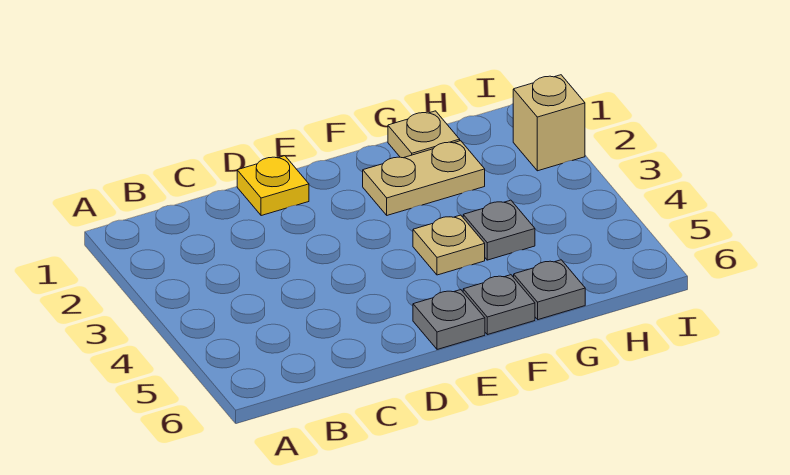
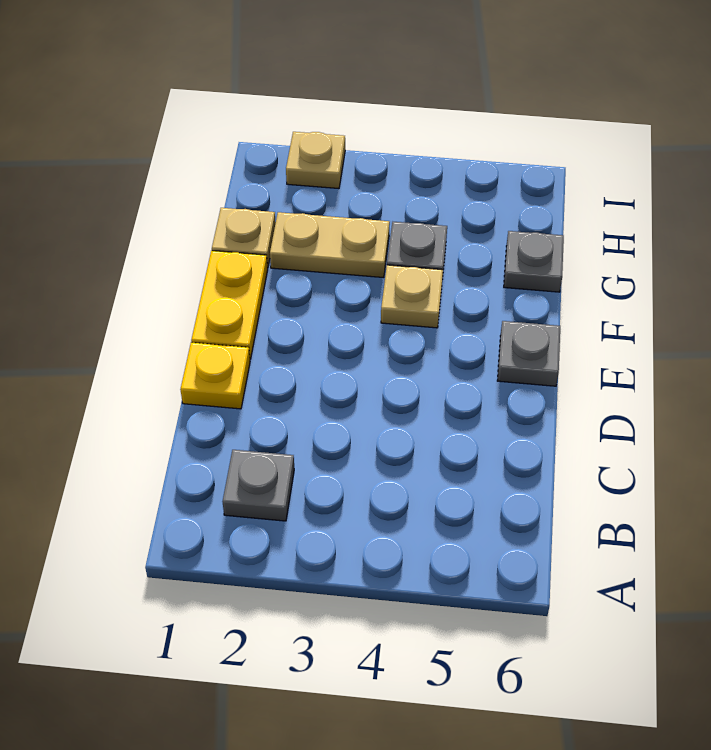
none -> yellow 1x2 plate [191,251,268,359]
tan 1x2 plate [363,141,485,215] -> tan 1x2 plate turned to [270,212,390,278]
grey 1x1 plate [463,275,535,335] -> grey 1x1 plate moved to [223,450,294,521]
tan 1x1 brick [513,75,585,171] -> tan 1x1 plate [286,132,345,189]

